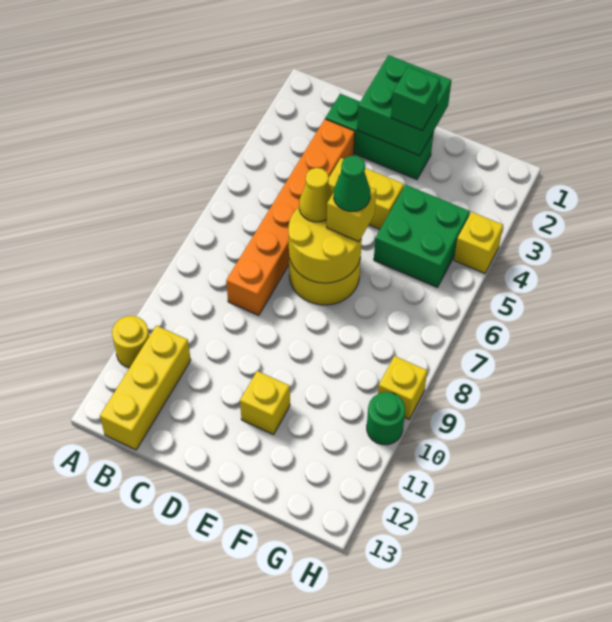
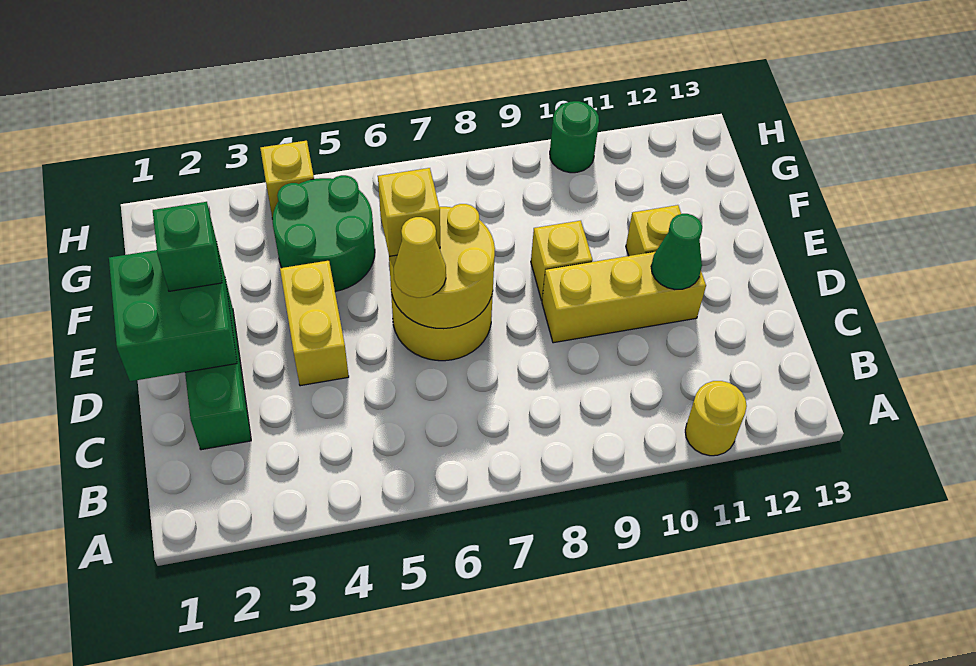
yellow 1x3 brick [100,325,191,450] -> yellow 1x3 brick moved to [542,252,706,343]
orange 1x6 brick [226,119,355,315] -> none
green 1x1 cone [334,156,370,212] -> green 1x1 cone moved to [651,214,702,289]
green 2x2 brick [374,185,470,287] -> green 2x2 round brick [273,175,375,291]
yellow 1x1 brick [378,356,427,419] -> yellow 1x1 brick moved to [531,221,593,300]

